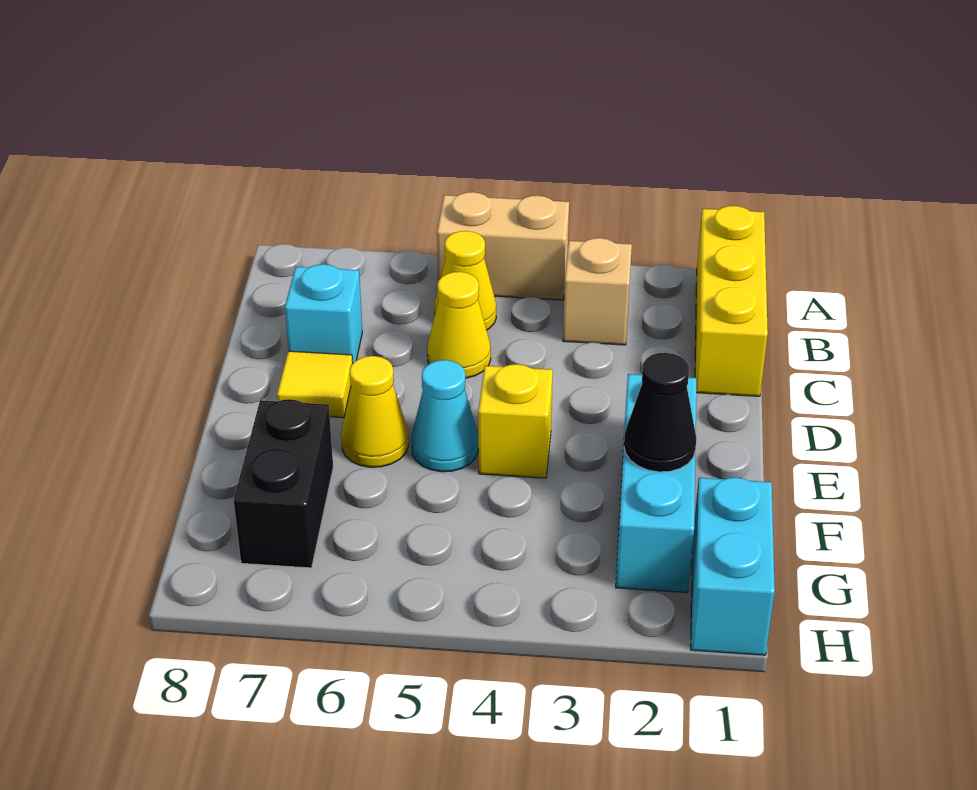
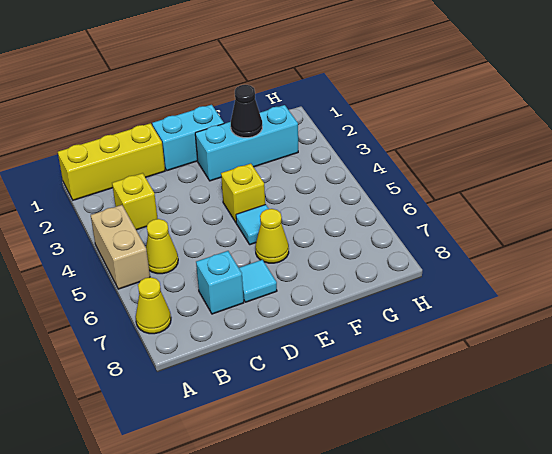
tan 1x1 brick [563,238,632,345] -> yellow 1x1 brick [112,173,158,230]
yellow 1x1 cone [427,272,491,378] -> yellow 1x1 cone moved to [136,277,171,334]
yellow 1x1 tile [277,351,353,418] -> cyan 1x1 tile [239,260,277,302]
cyan 1x1 cone [411,360,478,472] -> cyan 1x1 tile [236,204,269,245]
black 1x2 brick [234,399,333,568] -> none
cyan 1x2 brick [691,477,775,655] -> cyan 1x2 brick moved to [152,105,224,171]

